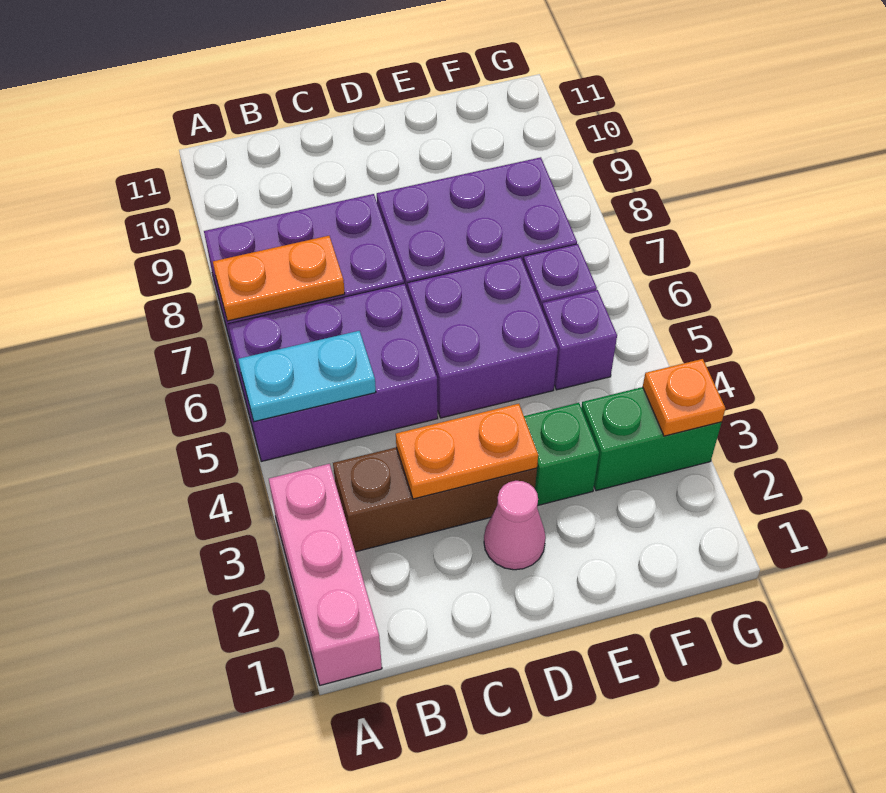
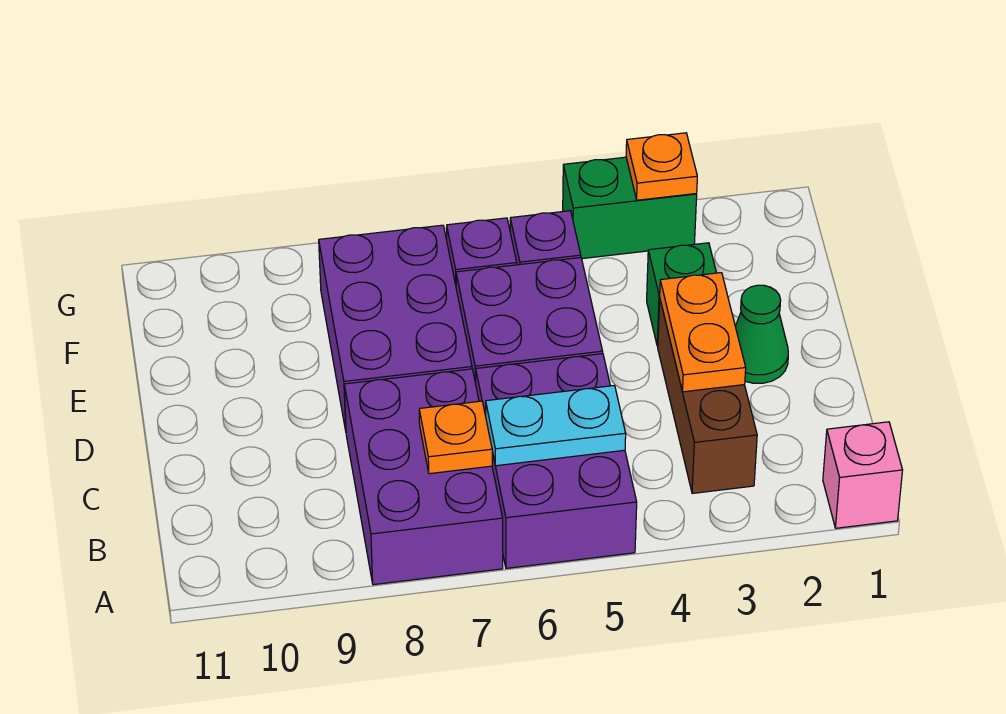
pink 1x3 brick [269,464,382,685] -> pink 1x1 brick [823,422,903,528]
cyan 1x2 plate [238,331,376,422] -> cyan 1x2 plate turned to [486,386,626,466]
orange 1x2 plate [213,236,345,321] -> orange 1x1 plate [419,401,492,474]
pink 1x1 cone [484,481,546,570] -> green 1x1 cone [735,285,788,383]
green 1x2 brick [581,387,722,491] -> green 1x2 brick turned to [563,157,697,259]

